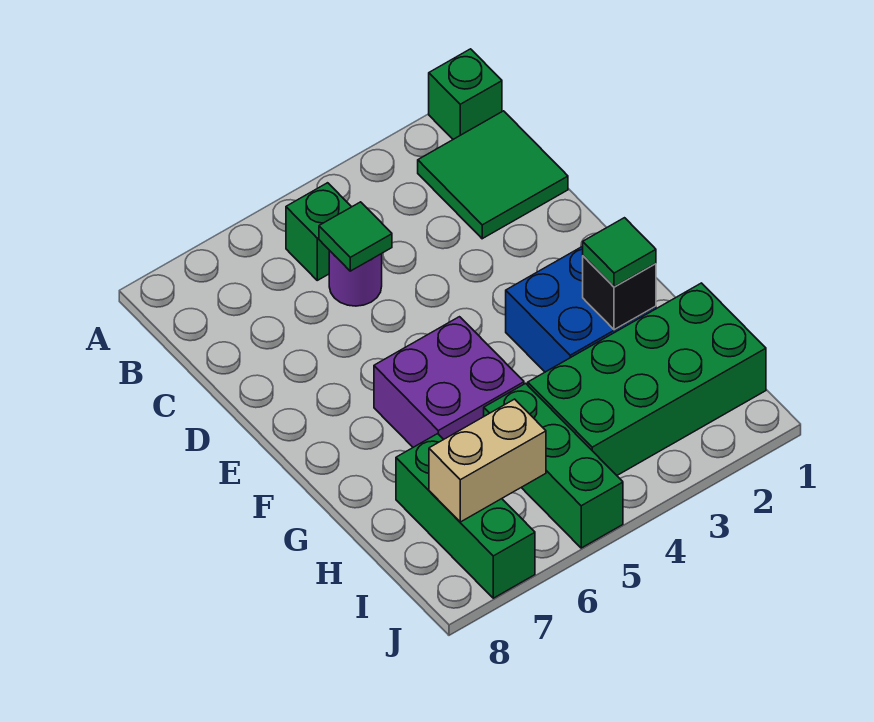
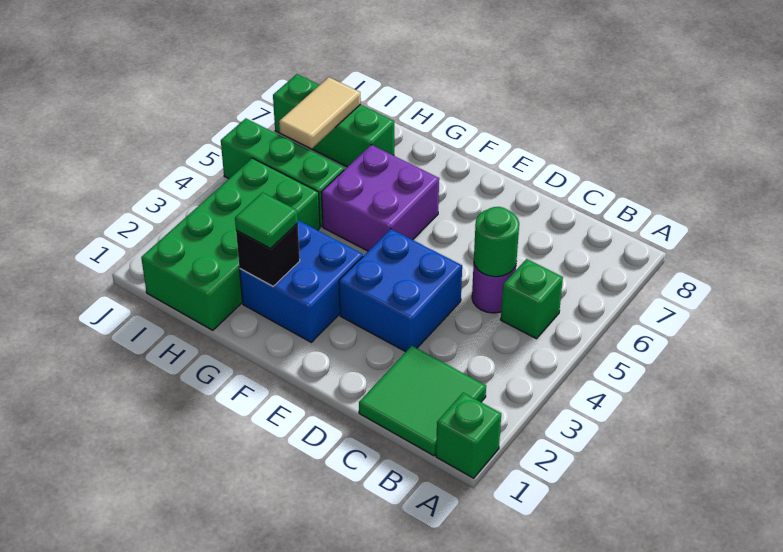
green 1x1 tile [319,202,392,271] -> green 1x1 round brick [474,207,519,277]
none -> blue 2x2 brick [339,229,462,352]
tan 1x2 brick [429,399,546,522] -> tan 1x2 tile [279,77,361,149]

